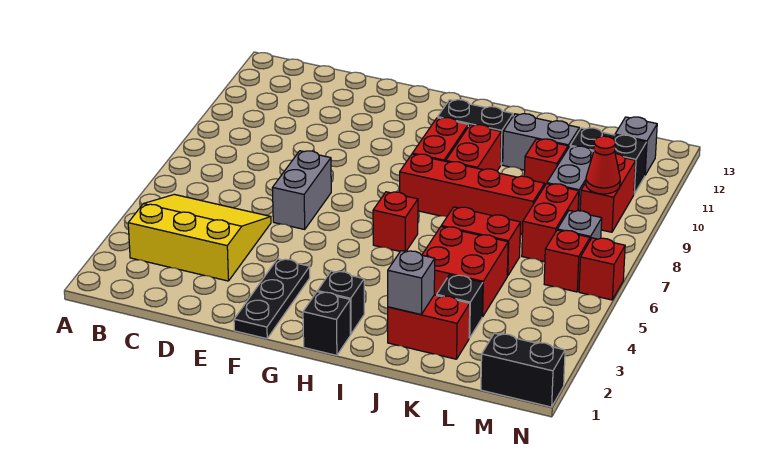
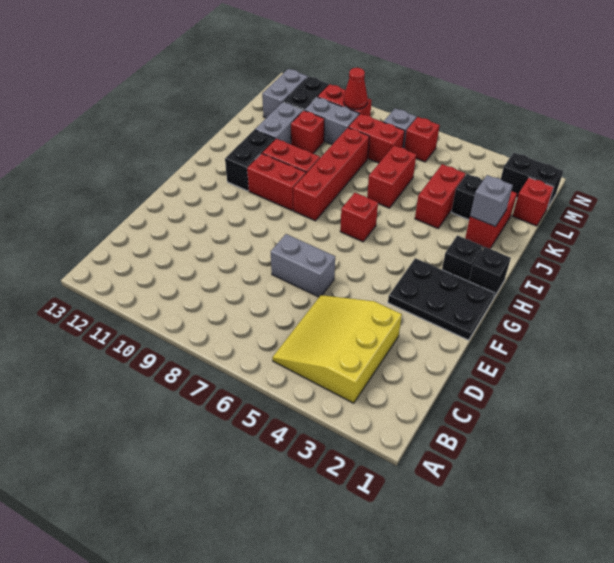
black 1x3 plate [234,259,310,339] -> black 2x3 plate [388,258,495,340]
red 2x2 brick [422,227,508,317] -> red 1x2 brick [415,164,465,228]
black 1x2 brick [481,333,565,407] -> black 1x2 brick turned to [501,153,563,208]
grey 1x1 brick [615,117,657,175] -> grey 1x2 brick [262,69,308,118]
red 1x1 brick [579,238,625,300] -> red 1x1 brick moved to [513,178,554,226]

